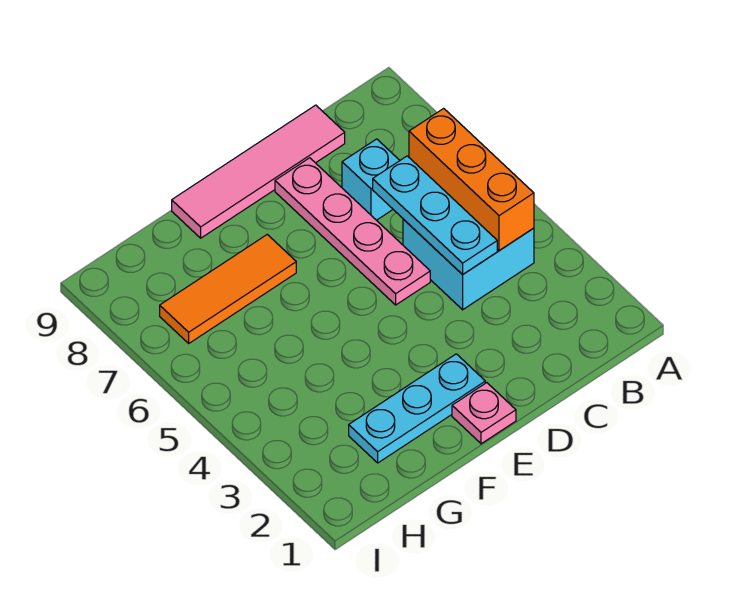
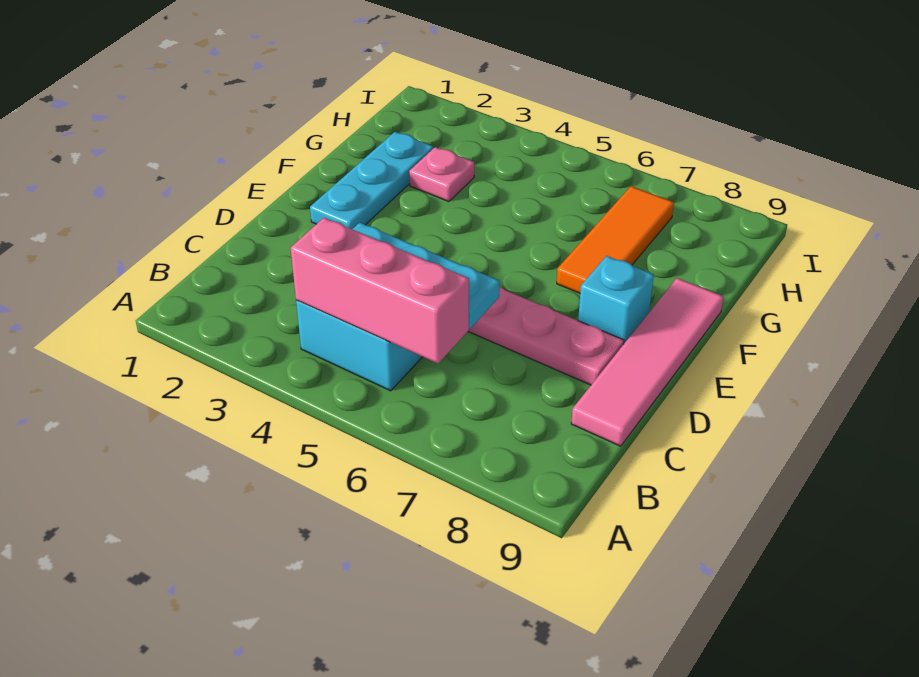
orange 1x3 brick [409,108,534,251] -> pink 1x3 brick [291,218,469,364]
cyan 1x1 brick [342,139,400,220] -> cyan 1x1 brick moved to [578,256,654,343]
pink 1x1 plate [452,383,516,444] -> pink 1x1 plate moved to [409,147,474,202]

